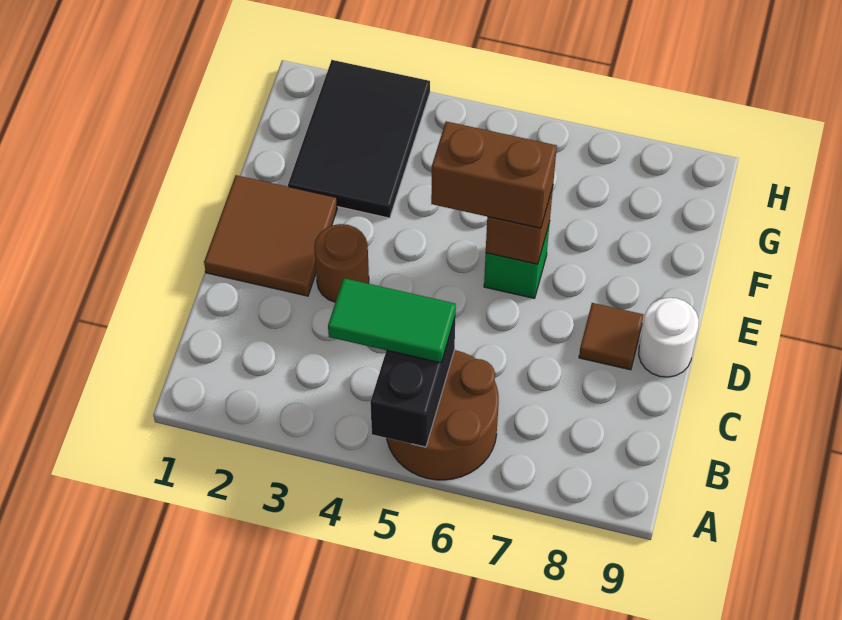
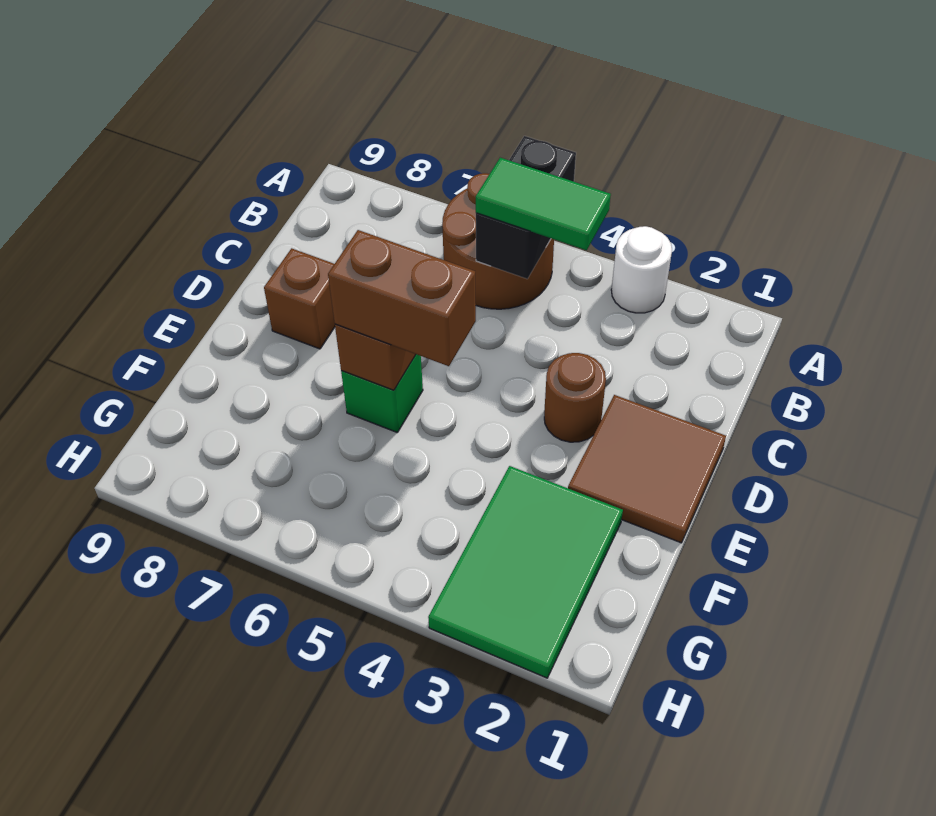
brown 1x1 tile [579,303,644,370] -> brown 1x1 brick [264,248,335,349]
white 1x1 round brick [639,298,699,377] -> white 1x1 round brick moved to [611,226,672,313]
black 2x3 tile [288,60,430,218] -> green 2x3 tile [428,466,623,678]

